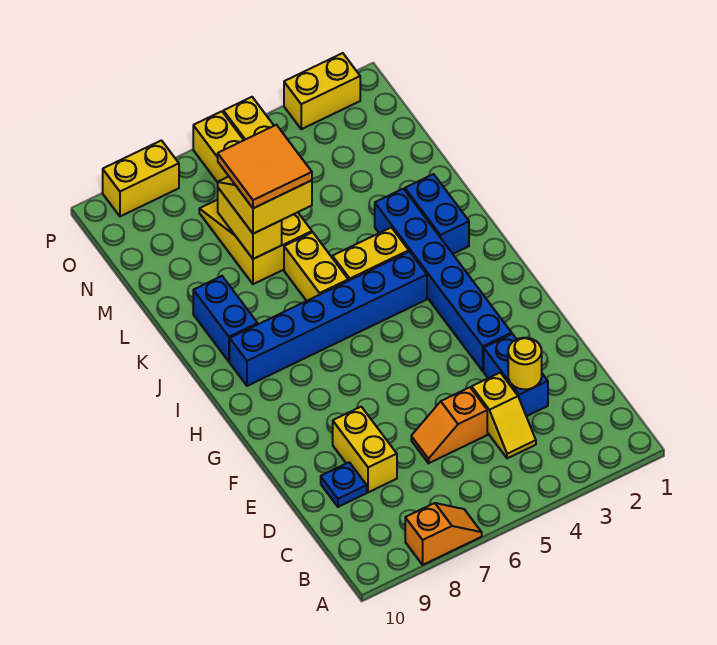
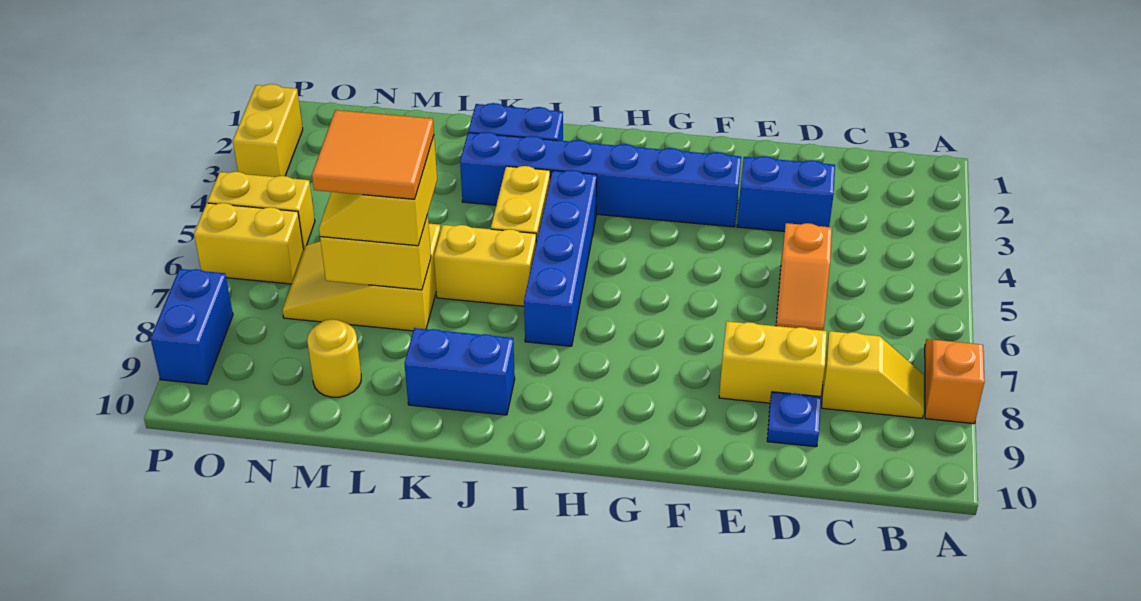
yellow 1x2 slope [472,373,536,458] -> yellow 1x2 slope moved to [822,331,924,418]
yellow 1x1 round brick [508,338,542,389] -> yellow 1x1 round brick moved to [307,319,361,397]
blue 1x6 brick [230,252,427,386] -> blue 1x4 brick [524,170,597,346]
yellow 1x2 brick [103,140,179,216] -> blue 1x2 brick [150,269,233,385]

